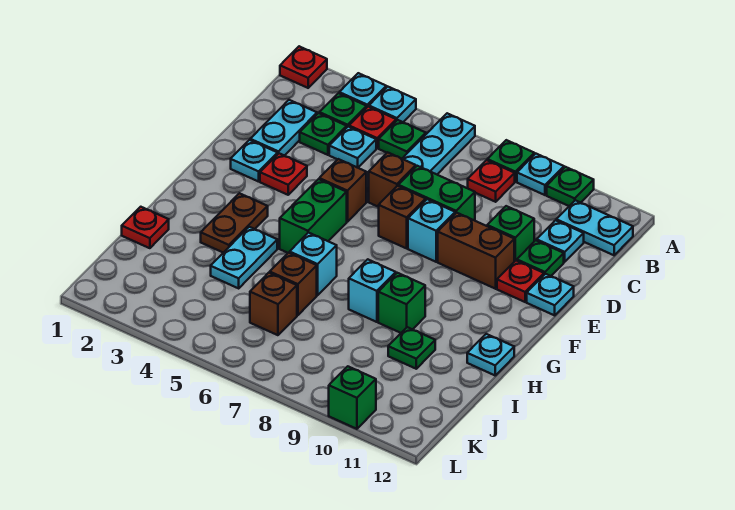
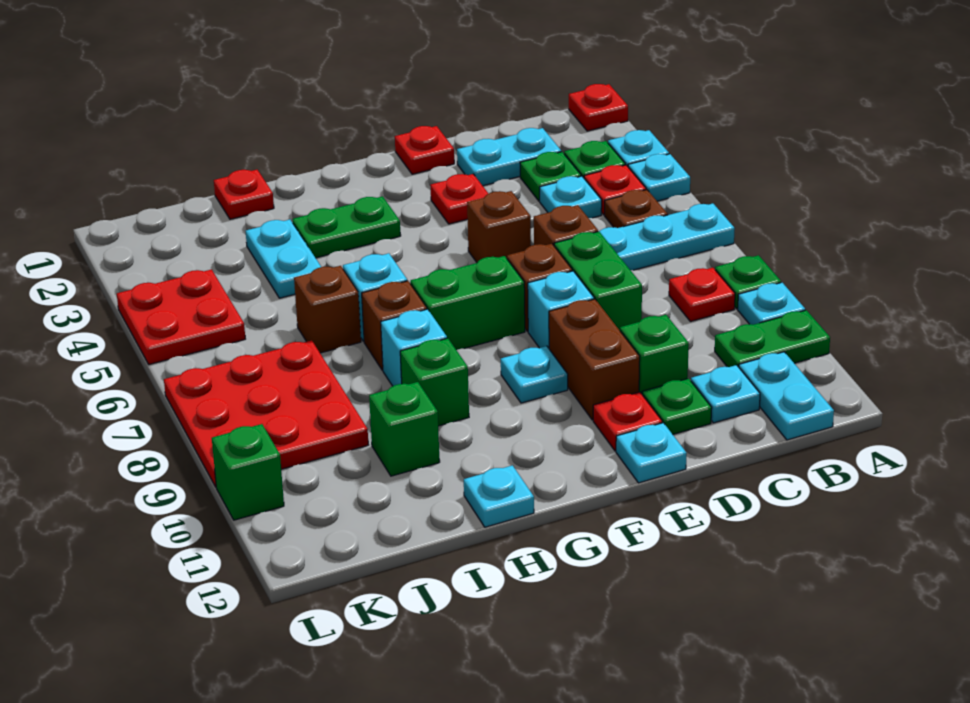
green 1x1 plate [547,167,594,206] -> green 1x2 plate [715,310,830,367]
green 1x1 plate [379,120,426,159] -> brown 1x1 plate [605,190,668,228]
none -> red 1x1 plate [395,126,454,174]
cyan 1x1 plate [231,140,278,182] -> cyan 1x1 plate moved to [501,346,568,403]
green 1x2 brick [280,179,347,253] -> green 1x2 brick moved to [411,256,525,350]
brown 1x2 plate [201,193,268,253] -> green 1x2 plate [292,196,401,258]
cyan 1x2 plate [211,227,277,288] -> cyan 1x2 plate turned to [246,220,321,298]
green 1x1 plate [388,327,435,369] -> green 1x1 brick [369,382,440,476]
brown 1x1 brick [250,273,297,335] -> brown 1x1 brick moved to [362,281,427,370]
none -> red 3x3 plate [164,340,368,487]
none -> red 2x2 plate [117,270,245,364]

